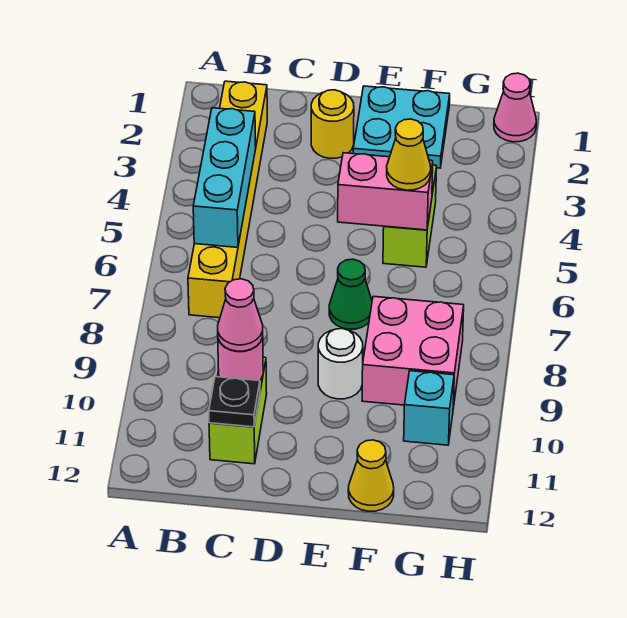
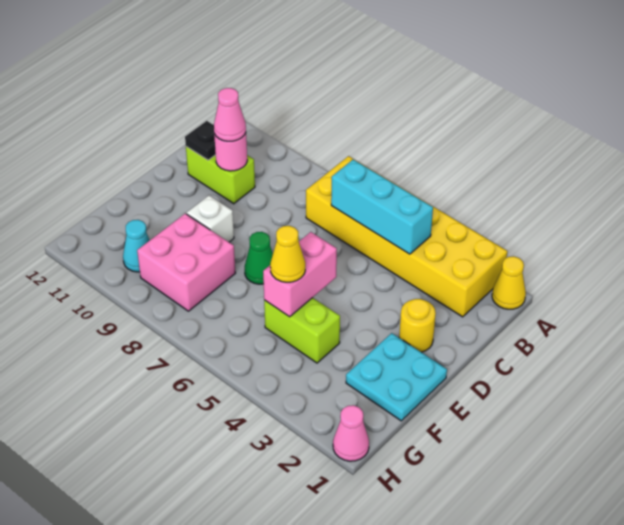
yellow 1x6 brick [188,81,267,318] -> yellow 2x6 brick [306,156,507,317]
white 1x1 round brick [318,329,363,399] -> white 1x1 brick [187,195,234,242]
yellow 1x1 cone [348,440,394,511] -> yellow 1x1 cone moved to [492,256,526,309]
cyan 1x1 brick [404,371,454,445] -> cyan 1x1 cone [123,220,150,272]

